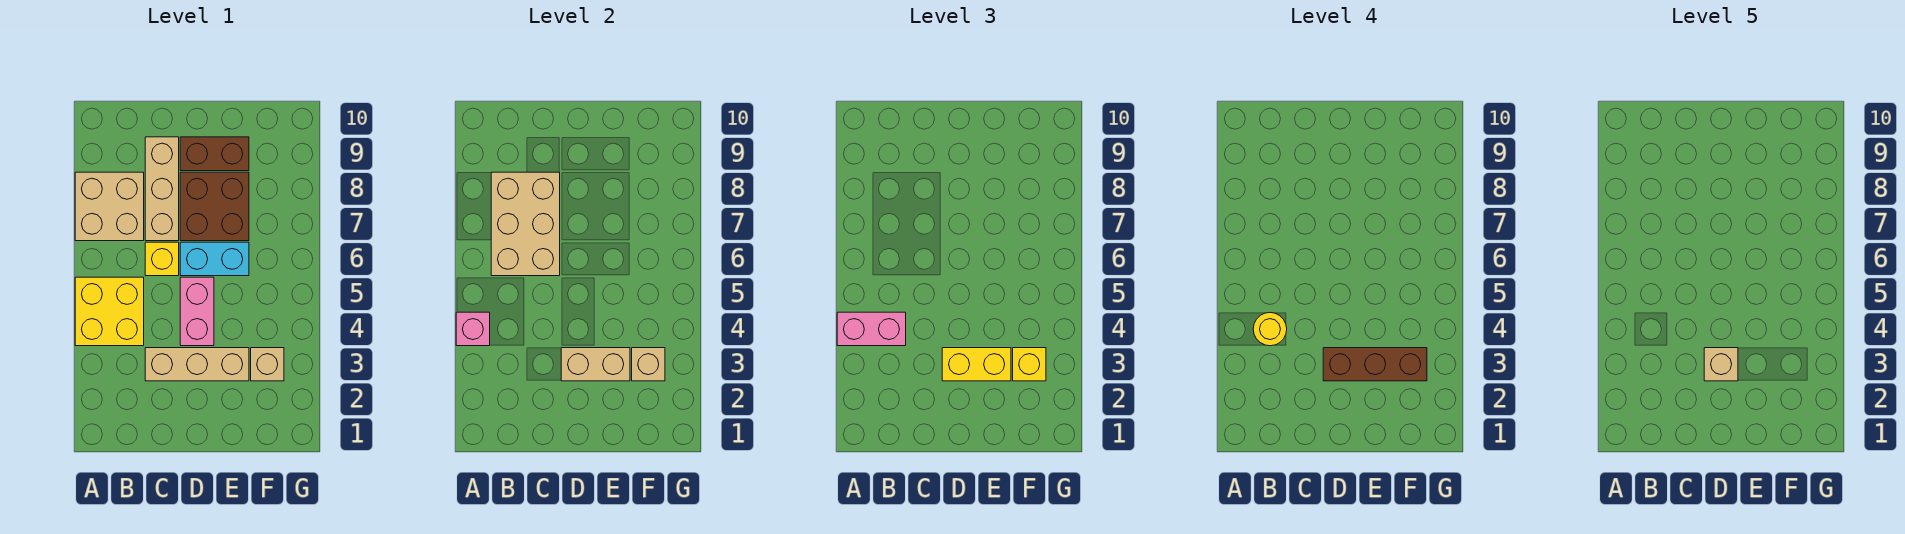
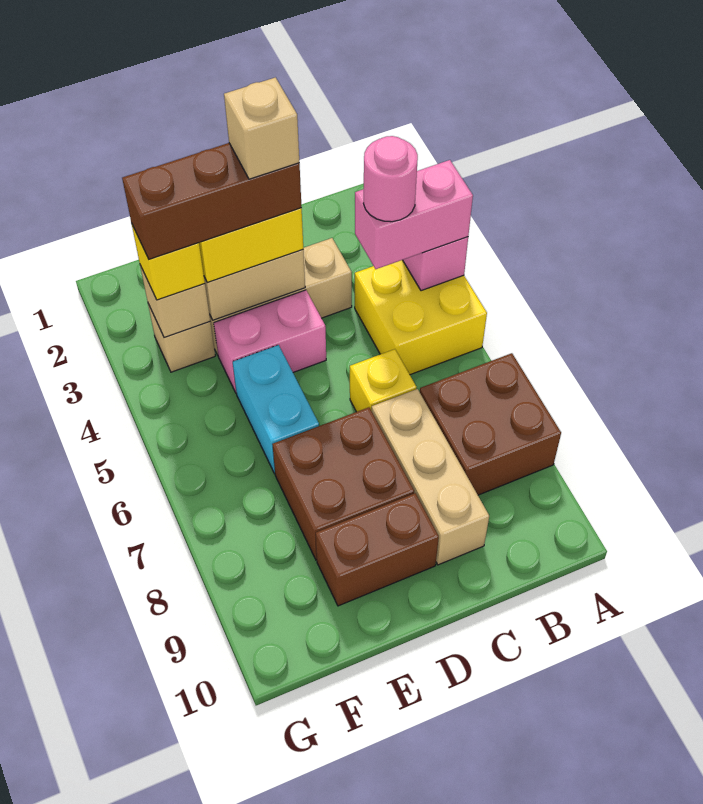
tan 2x2 brick [75,172,144,241] -> brown 2x2 brick [420,353,561,495]
yellow 1x1 round brick [1253,313,1287,346] -> pink 1x1 round brick [363,136,418,222]
tan 2x3 brick [491,172,560,276] -> none
pink 1x2 brick [180,277,214,346] -> pink 1x2 brick turned to [214,290,326,392]
cyan 1x2 brick [180,242,249,276] -> cyan 1x2 brick turned to [233,345,319,474]

